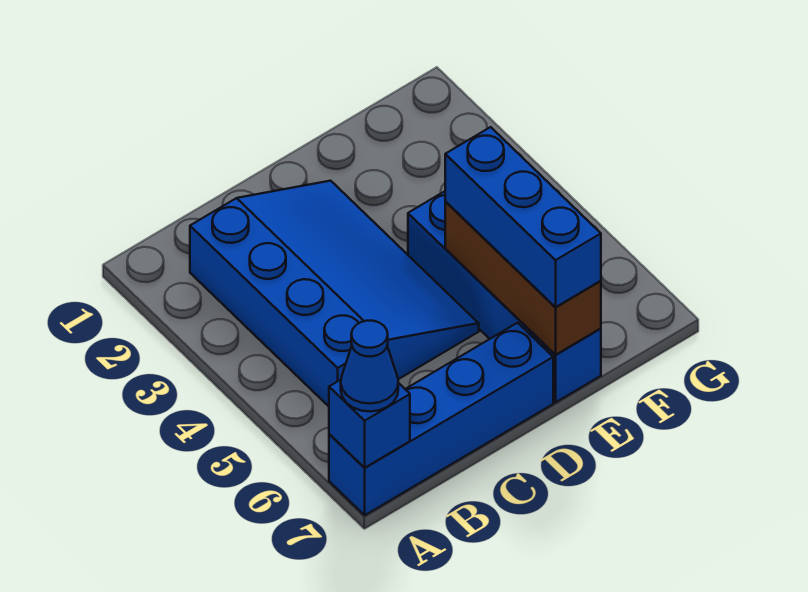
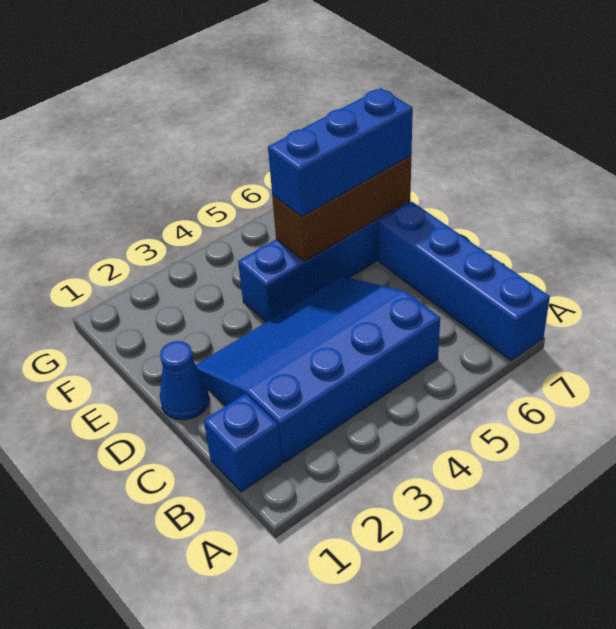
blue 1x1 brick [329,380,410,468] -> blue 1x1 brick moved to [204,394,282,492]
blue 1x1 cone [341,321,398,412] -> blue 1x1 cone moved to [160,341,209,420]

